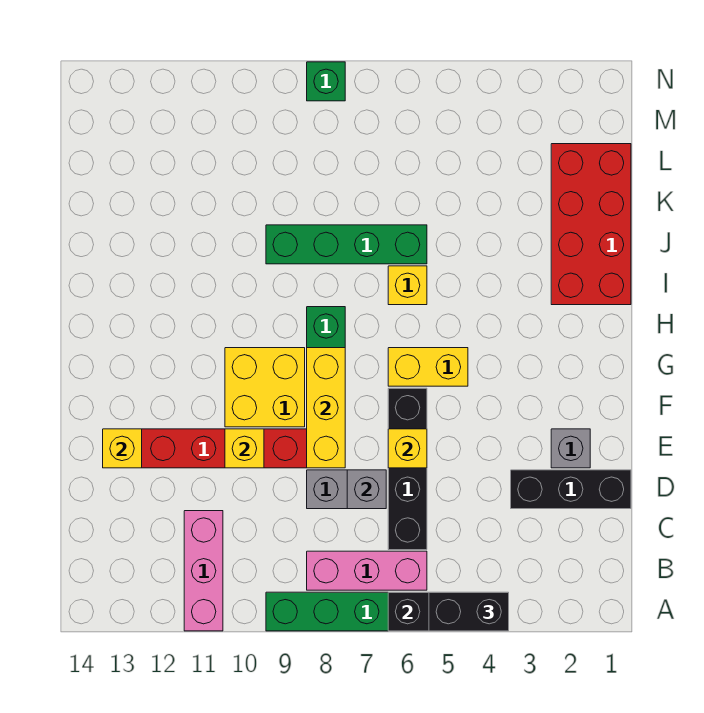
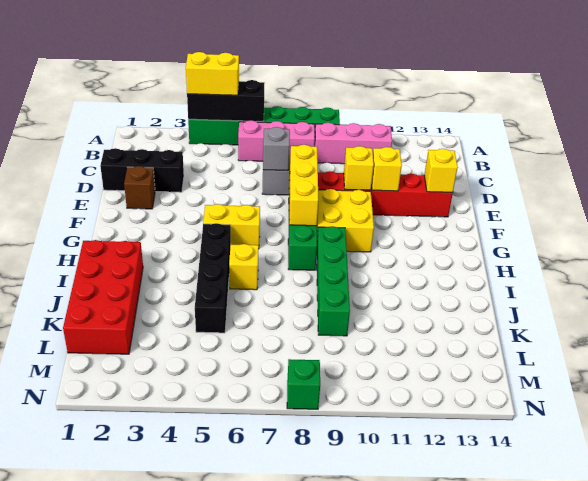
black 1x2 brick [429,592,509,631] -> yellow 1x2 brick [186,52,239,95]
pink 1x3 brick [184,511,223,631] -> pink 1x3 brick turned to [314,123,392,164]
black 1x4 brick [388,388,427,550] -> black 1x4 brick moved to [195,223,231,333]
grey 1x1 brick [551,429,590,468] -> brown 1x1 brick [124,166,155,209]
yellow 1x1 brick [388,429,427,468] -> yellow 1x1 brick moved to [372,147,402,191]
green 1x4 brick [266,225,427,264] -> green 1x4 brick turned to [317,226,350,336]

